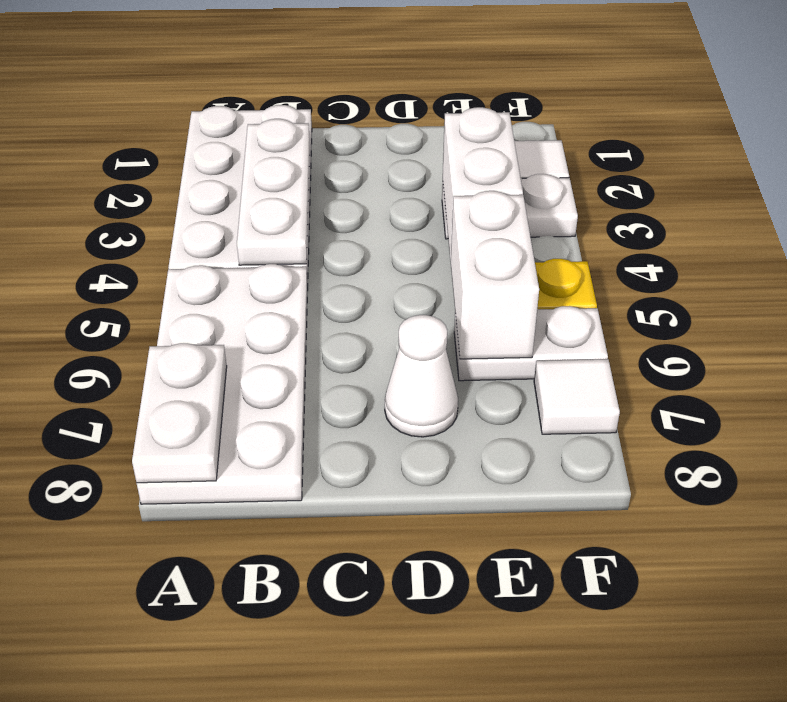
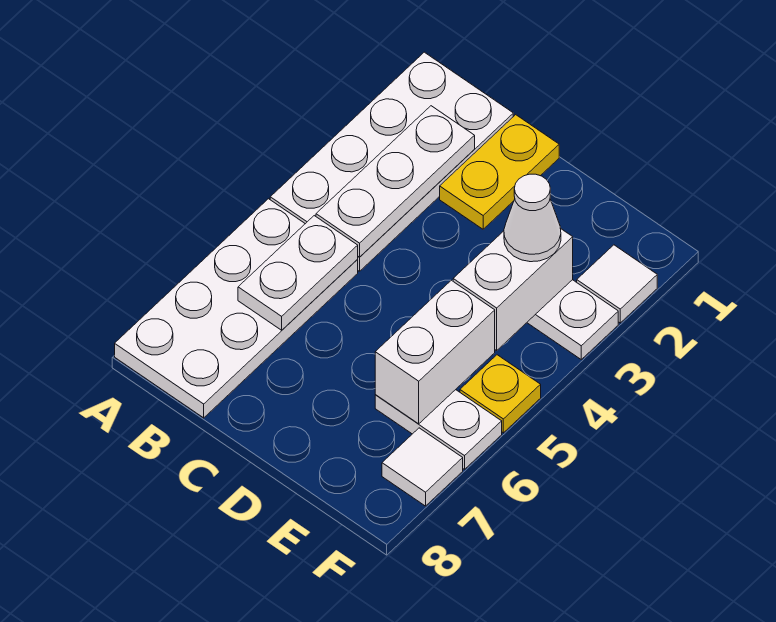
white 1x2 plate [132,343,227,483] -> white 1x2 plate moved to [238,216,358,330]
none -> yellow 1x2 plate [440,115,559,229]
white 1x1 cone [385,315,458,437] -> white 1x1 cone moved to [504,174,561,262]

